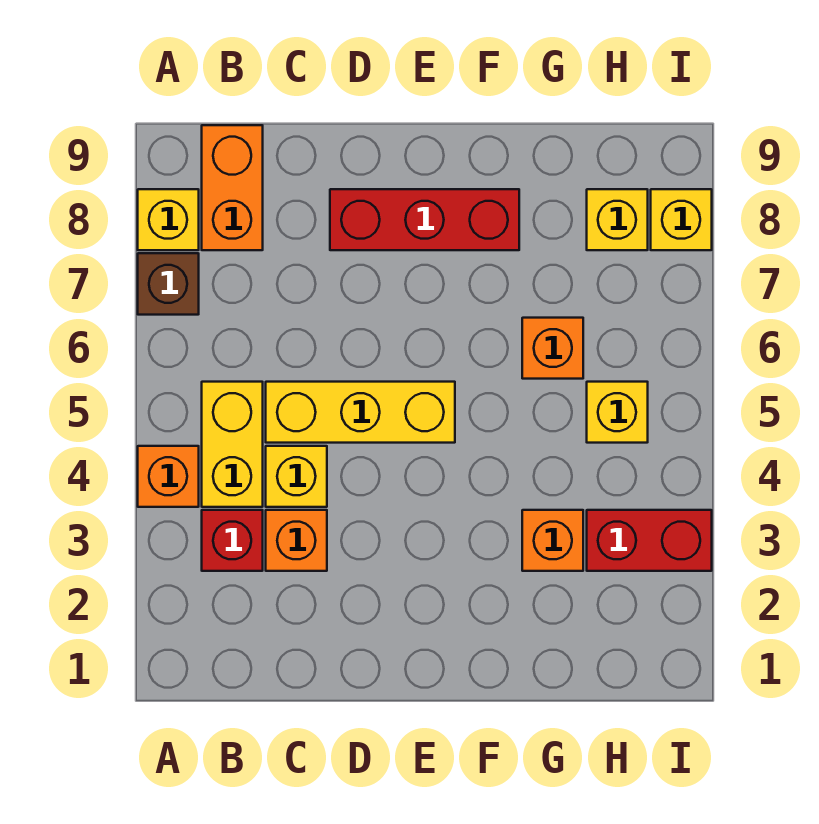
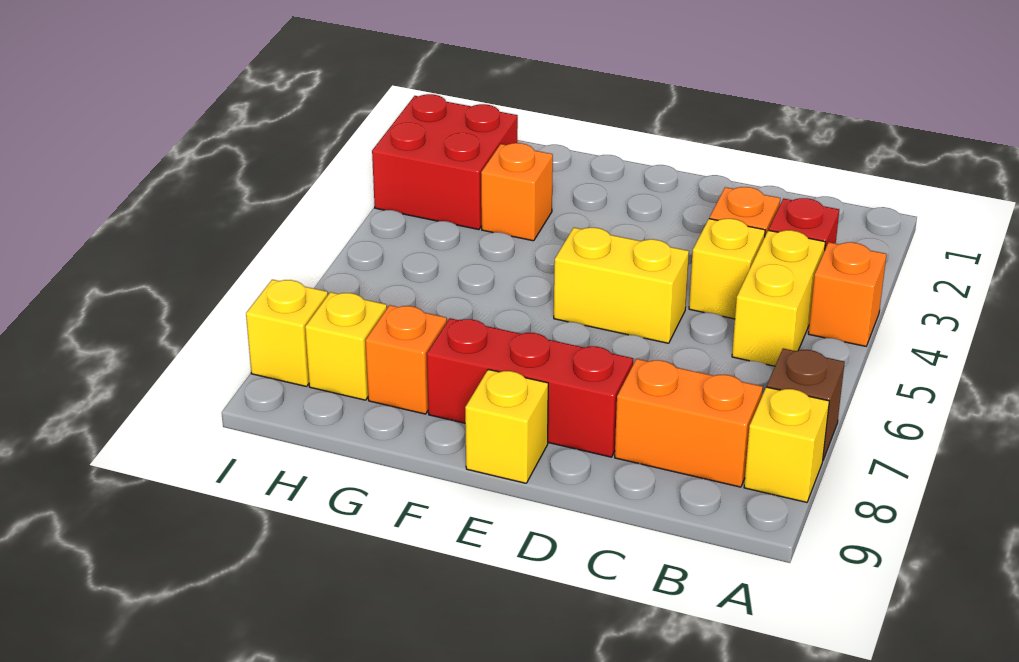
orange 1x2 brick [202,125,263,250] -> orange 1x2 brick turned to [615,359,763,487]
yellow 1x3 brick [266,382,455,443] -> yellow 1x2 brick [554,228,689,343]
orange 1x1 brick [522,318,583,379] -> orange 1x1 brick moved to [365,305,447,414]
red 1x2 brick [587,510,712,571] -> red 2x2 brick [372,94,518,230]
yellow 1x1 brick [587,382,648,443] -> yellow 1x1 brick moved to [465,369,548,483]

